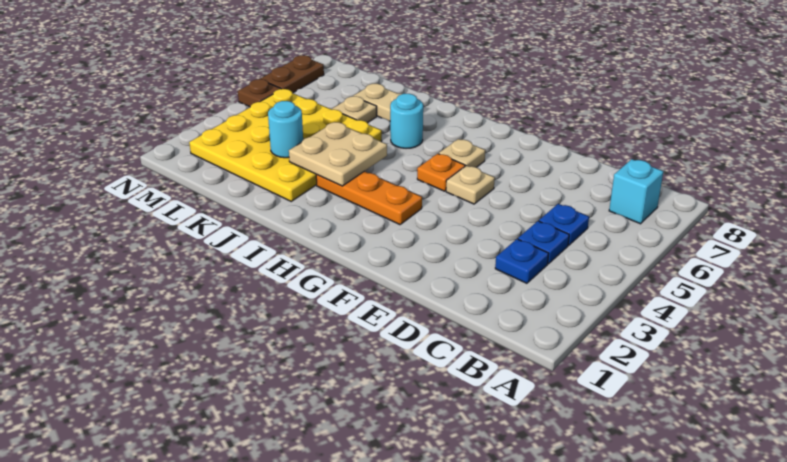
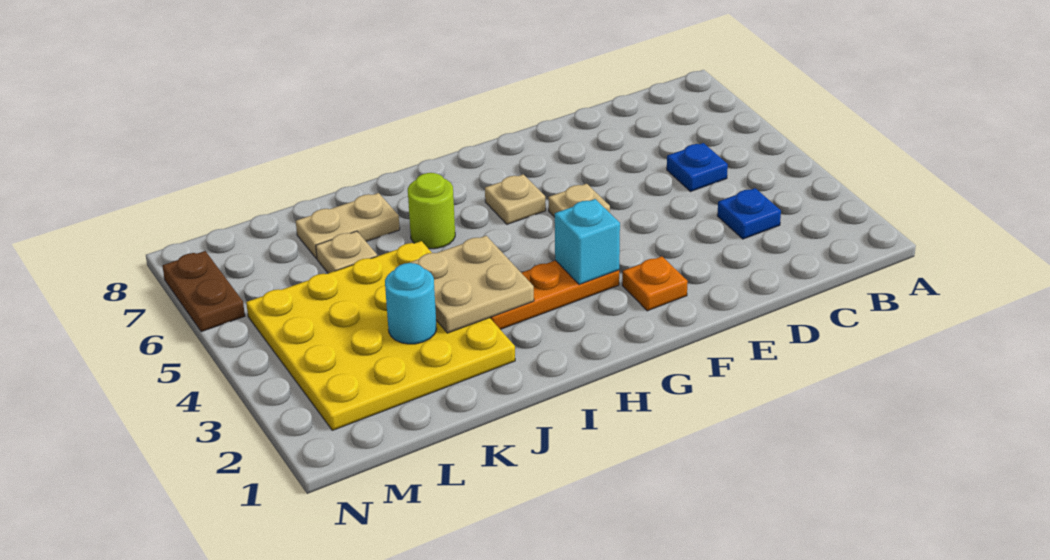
cyan 1x1 brick [609,159,663,224] -> cyan 1x1 brick moved to [555,199,620,285]
blue 1x1 plate [518,221,569,264] -> none
orange 1x1 plate [417,154,465,191] -> orange 1x1 plate moved to [622,256,688,311]
cyan 1x1 round brick [390,94,423,148] -> lime 1x1 round brick [408,173,455,249]
brown 1x1 plate [238,79,281,107] -> none

